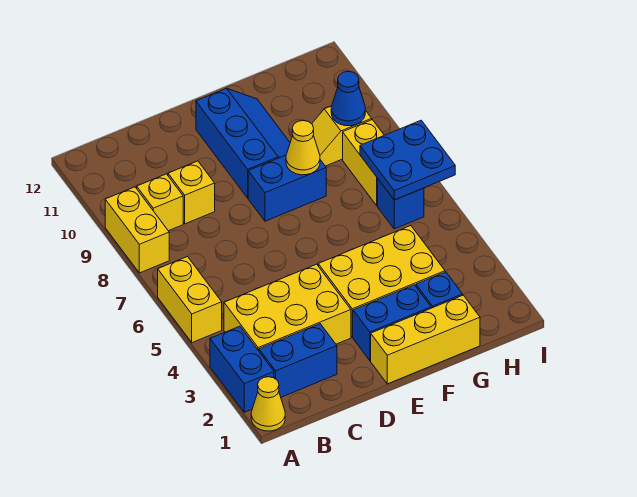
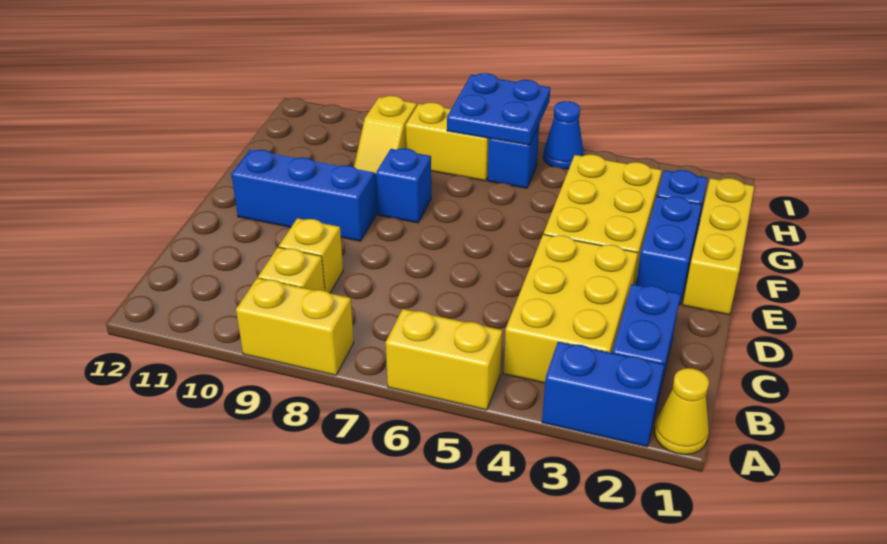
blue 1x2 brick [248,155,326,221] -> blue 1x1 brick [376,148,431,223]
yellow 1x1 cone [286,121,320,175] -> none
blue 1x1 cone [331,71,365,126] -> blue 1x1 cone moved to [543,101,584,169]

